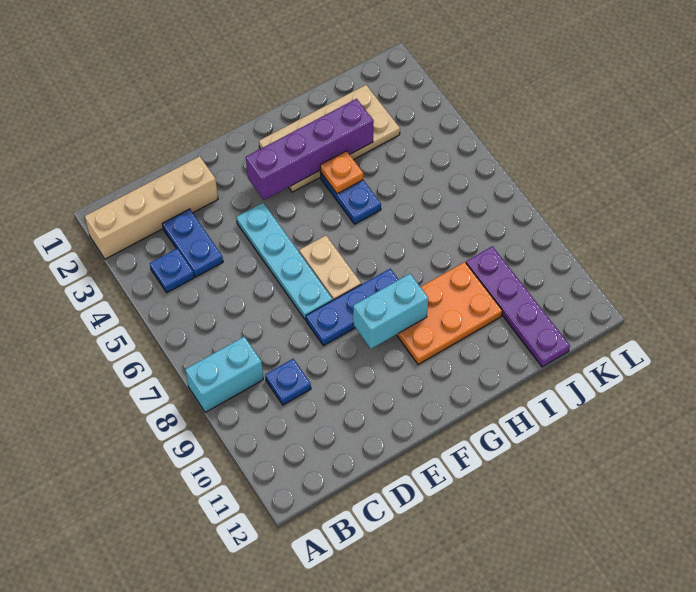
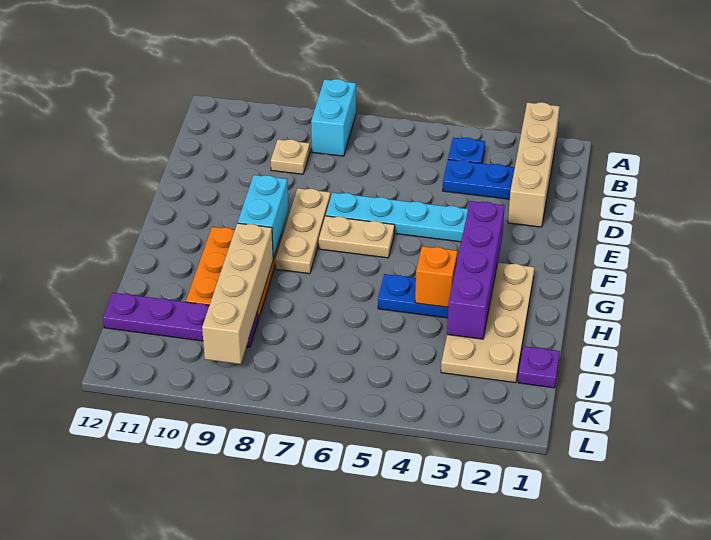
blue 1x1 plate [265,359,311,405] -> tan 1x1 plate [271,139,310,174]
blue 1x3 plate [306,269,399,346] -> tan 1x3 plate [275,188,331,274]
orange 1x1 plate [320,151,363,194] -> orange 1x1 brick [415,246,457,307]
none -> tan 1x4 brick [202,223,274,364]
none -> purple 1x1 plate [518,346,560,388]

